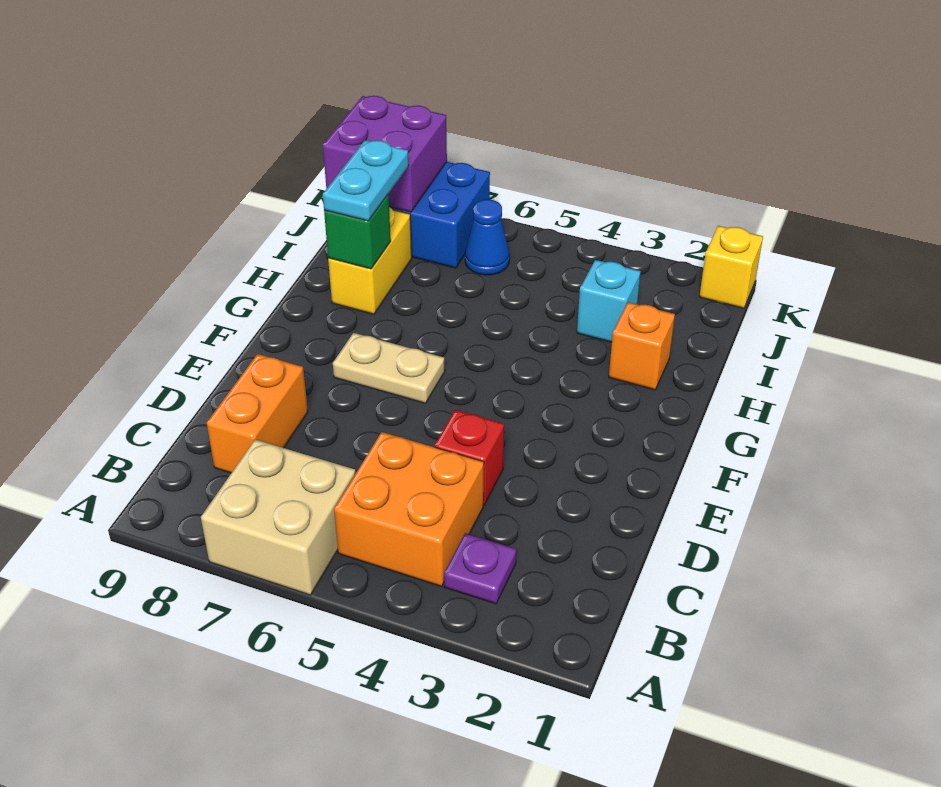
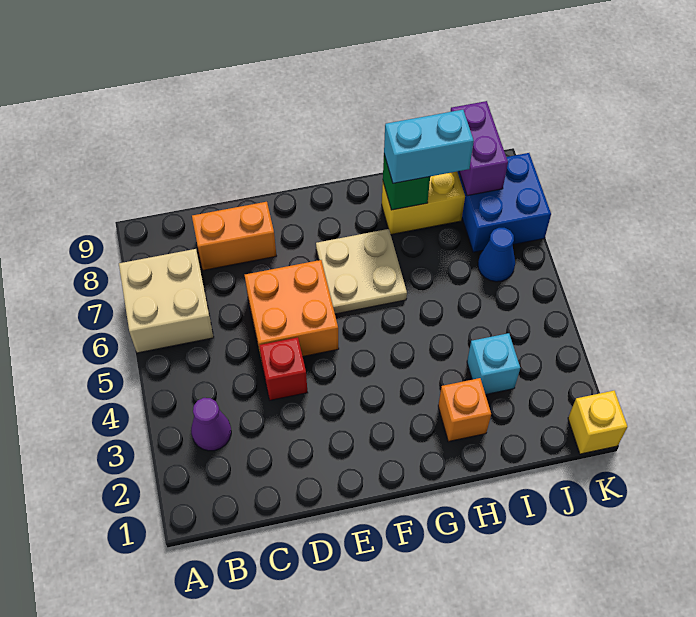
purple 1x1 plate [444,533,516,604] -> purple 1x1 cone [191,398,231,451]
orange 2x2 brick [334,432,484,586] -> orange 2x2 brick moved to [245,260,339,358]
tan 1x2 plate [333,333,445,403] -> tan 2x2 plate [316,229,407,314]
cyan 1x2 plate [323,140,409,221] -> cyan 1x2 brick [384,110,474,183]
purple 2x2 brick [323,96,447,212] -> purple 1x2 brick [451,101,508,196]

